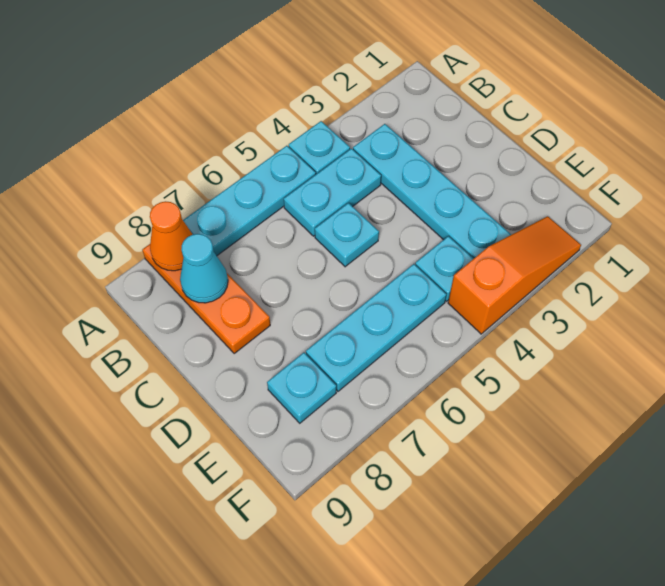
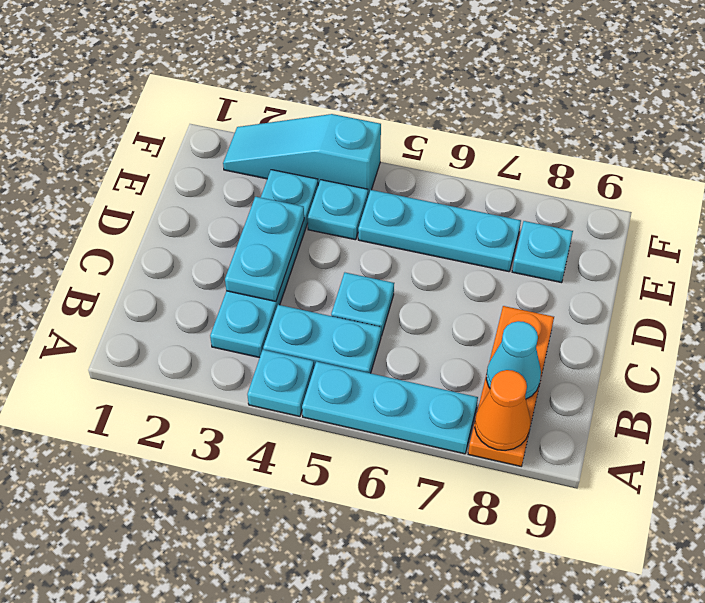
none -> cyan 1x2 plate [225,197,304,301]
orange 1x3 slope [448,216,581,334] -> cyan 1x3 slope [223,114,381,196]

